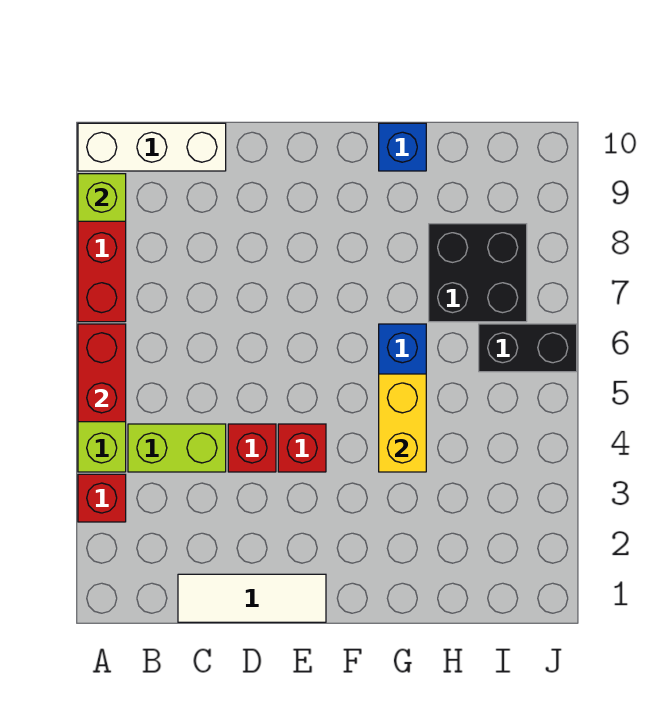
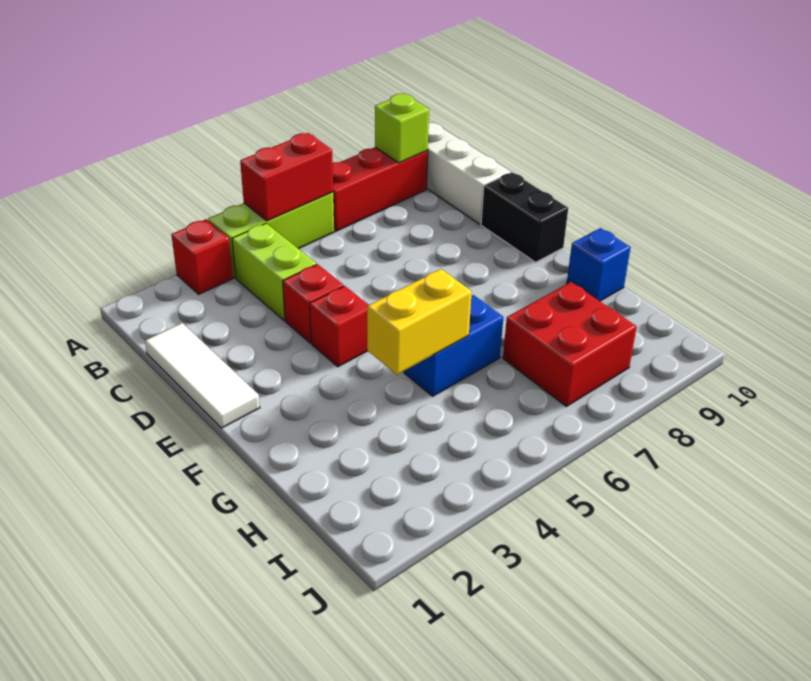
black 2x2 brick [429,224,527,322] -> red 2x2 brick [503,282,637,406]
black 1x2 brick [479,324,577,372] -> black 1x2 brick moved to [481,172,568,262]

